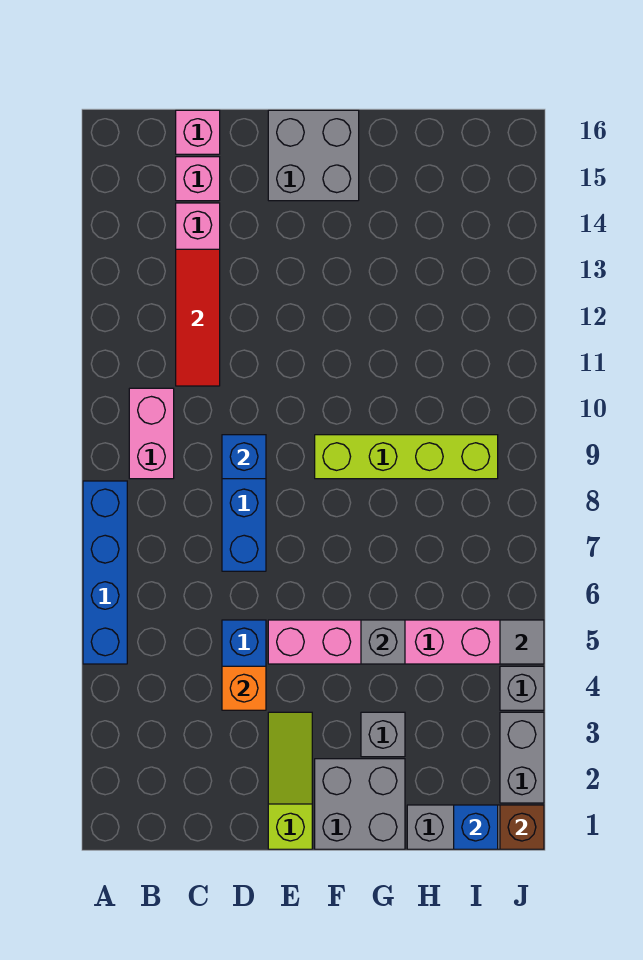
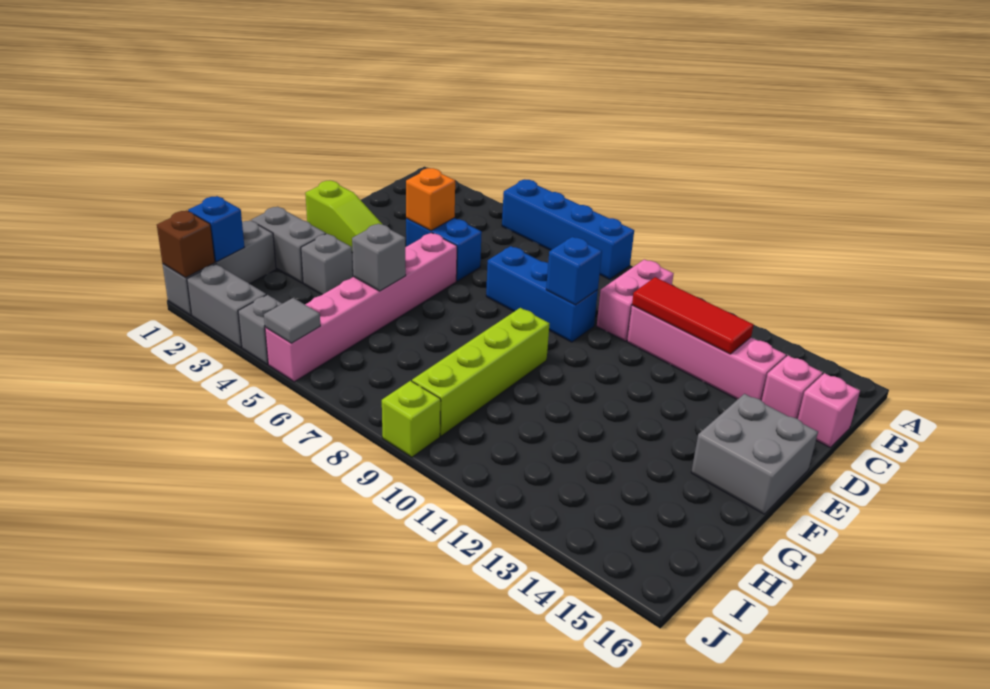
pink 1x2 brick [129,388,174,479] -> pink 1x2 brick turned to [597,259,674,341]
grey 2x2 brick [315,759,405,849] -> grey 1x2 brick [251,207,326,283]
none -> lime 1x1 brick [382,381,441,457]

